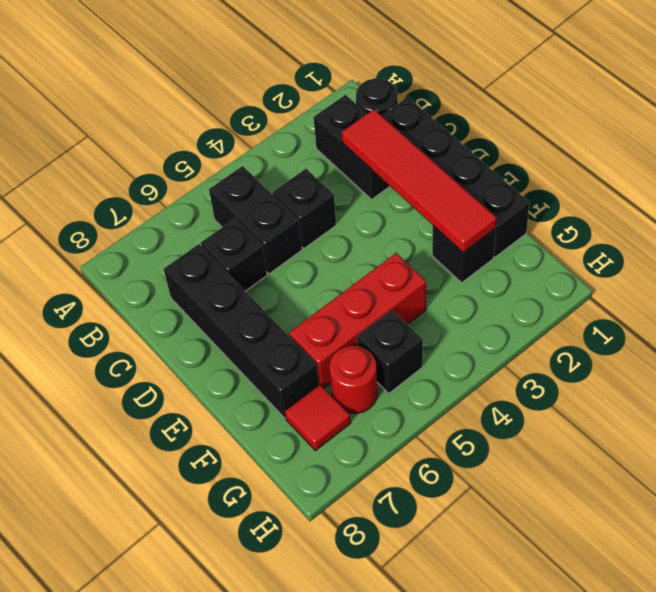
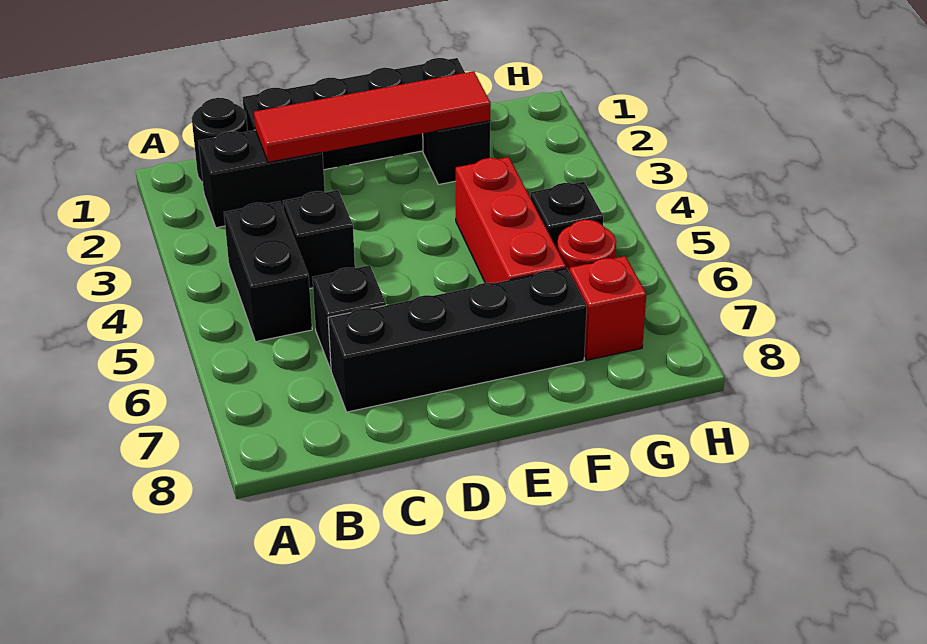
black 1x2 brick [209,166,302,274] -> black 1x2 brick turned to [224,201,312,342]
red 1x1 tile [285,385,351,451] -> red 1x1 brick [570,256,646,360]

